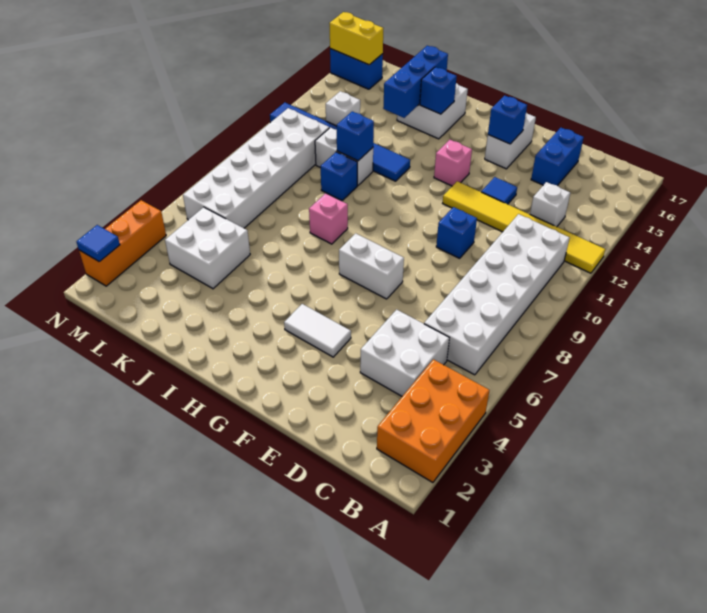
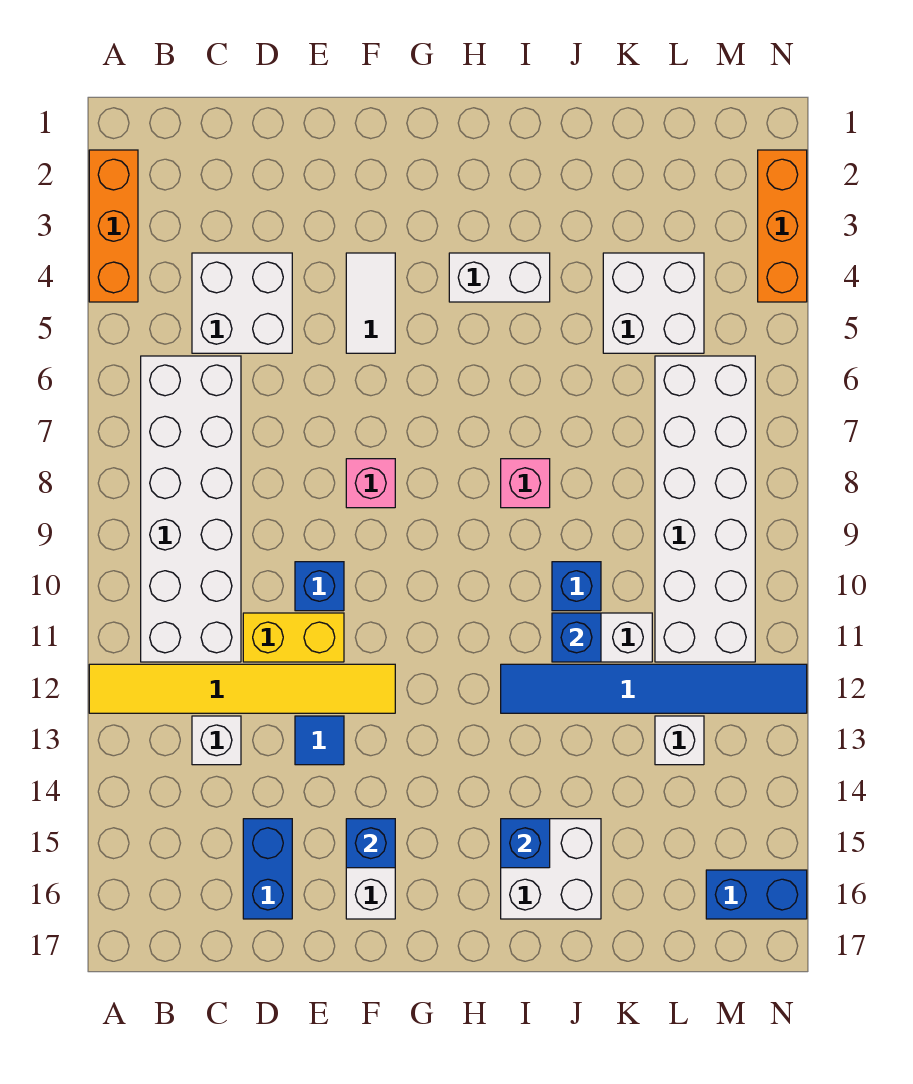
orange 2x3 brick [377,359,490,483] -> orange 1x3 brick [89,150,138,302]
white 1x2 tile [284,304,351,357] -> white 1x2 tile turned to [346,253,395,353]
white 1x2 brick [339,233,404,299] -> white 1x2 brick moved to [449,253,550,302]
pink 1x1 brick [434,140,472,186] -> pink 1x1 brick moved to [346,459,395,508]
blue 1x3 brick [383,46,448,118] -> none
yellow 1x2 brick [329,12,383,65] -> yellow 1x2 brick moved to [243,613,344,662]
blue 1x1 tile [77,225,120,262] -> none

